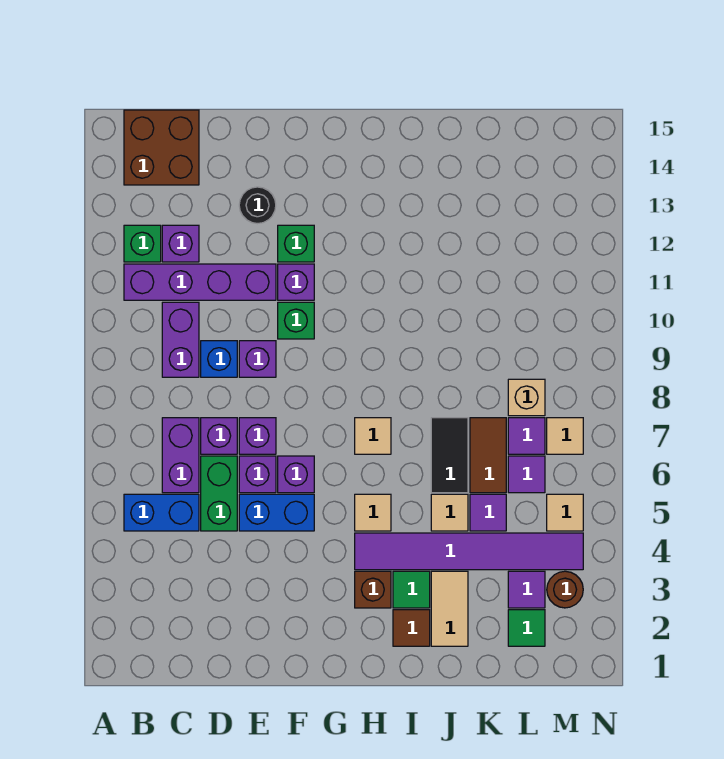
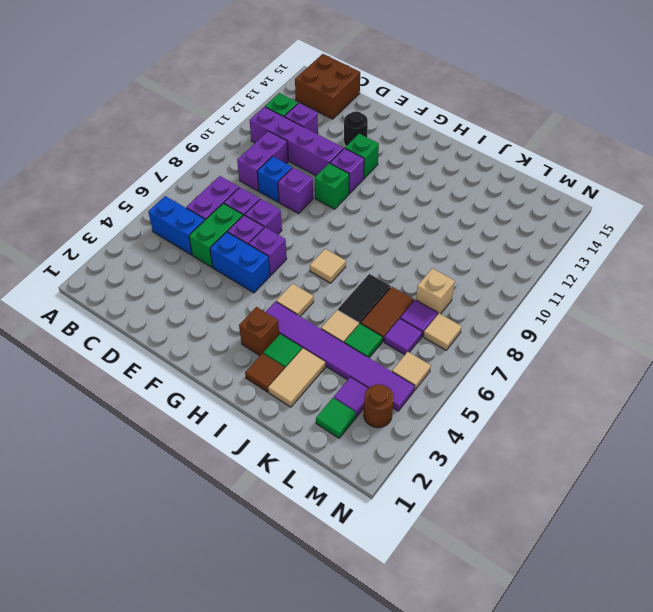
purple 1x1 tile [470,494,506,531] -> green 1x1 tile [344,324,382,358]

